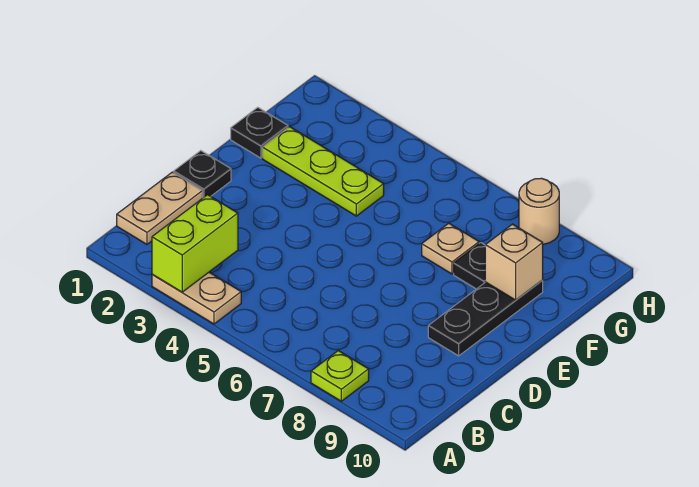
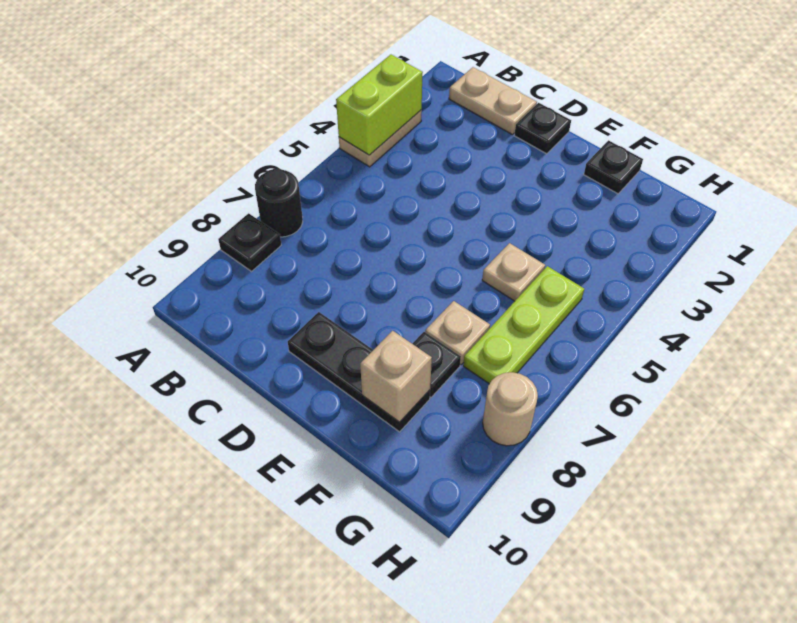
lime 1x2 brick [152,195,238,292] -> lime 1x2 brick turned to [336,55,423,155]
none -> black 1x1 round brick [255,169,303,237]
lime 1x1 plate [311,351,369,401] -> black 1x1 plate [218,213,281,271]
lime 1x3 plate [262,127,384,216] -> lime 1x3 plate moved to [463,266,584,384]
none -> tan 1x1 plate [482,243,545,301]

